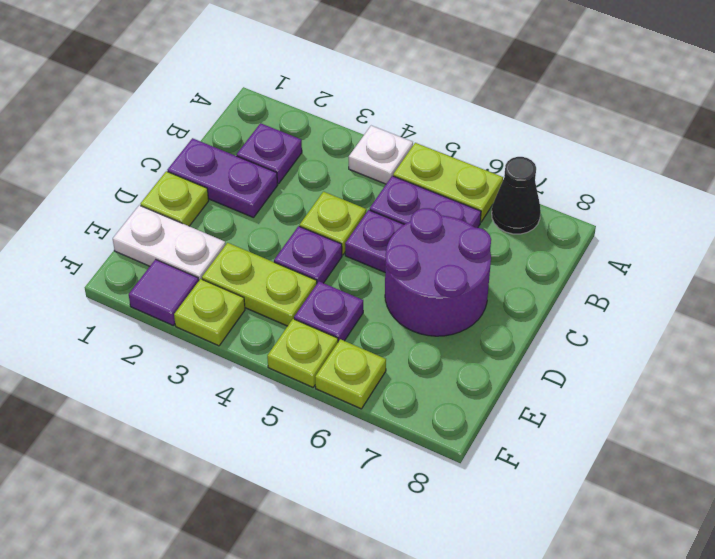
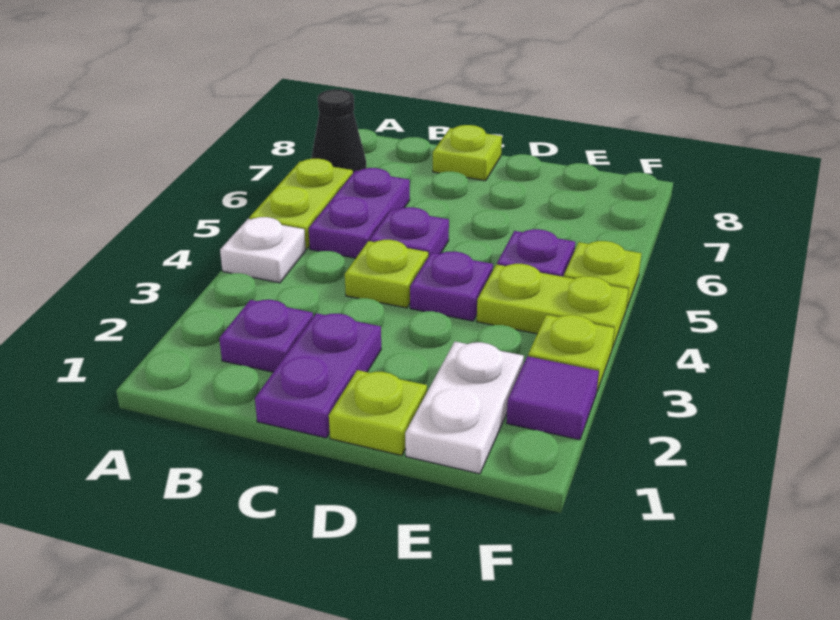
purple 2x2 round brick [385,208,491,336] -> none
lime 1x2 plate [202,243,317,326] -> lime 1x2 plate turned to [477,264,629,348]
lime 1x1 plate [315,339,386,409] -> lime 1x1 plate moved to [433,125,502,181]

